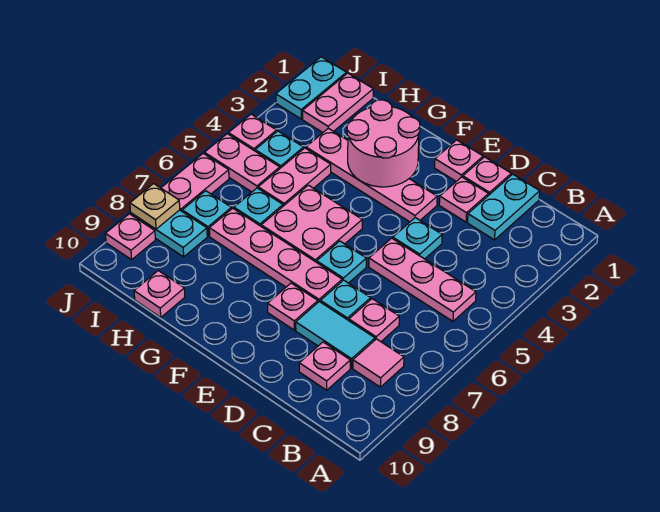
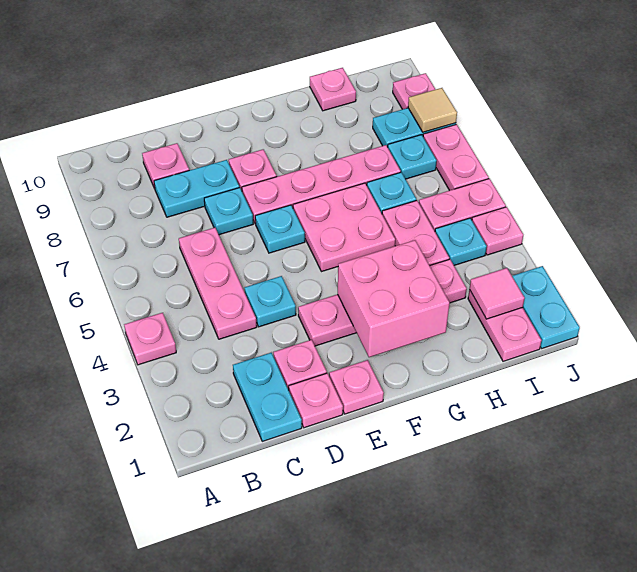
pink 1x3 plate [369,238,476,321] -> pink 1x3 plate turned to [179,228,257,339]
pink 1x1 tile [353,339,404,387] -> pink 1x1 tile moved to [470,268,525,319]
pink 1x1 plate [349,299,399,341] -> pink 1x1 plate moved to [124,313,176,365]
cyan 1x2 tile [296,302,375,368] -> cyan 1x2 plate [154,160,239,217]
pink 2x2 round brick [347,100,420,187] -> pink 2x2 brick [338,240,450,357]
tan 1x1 plate [130,184,180,229] -> tan 1x1 tile [408,88,457,132]

